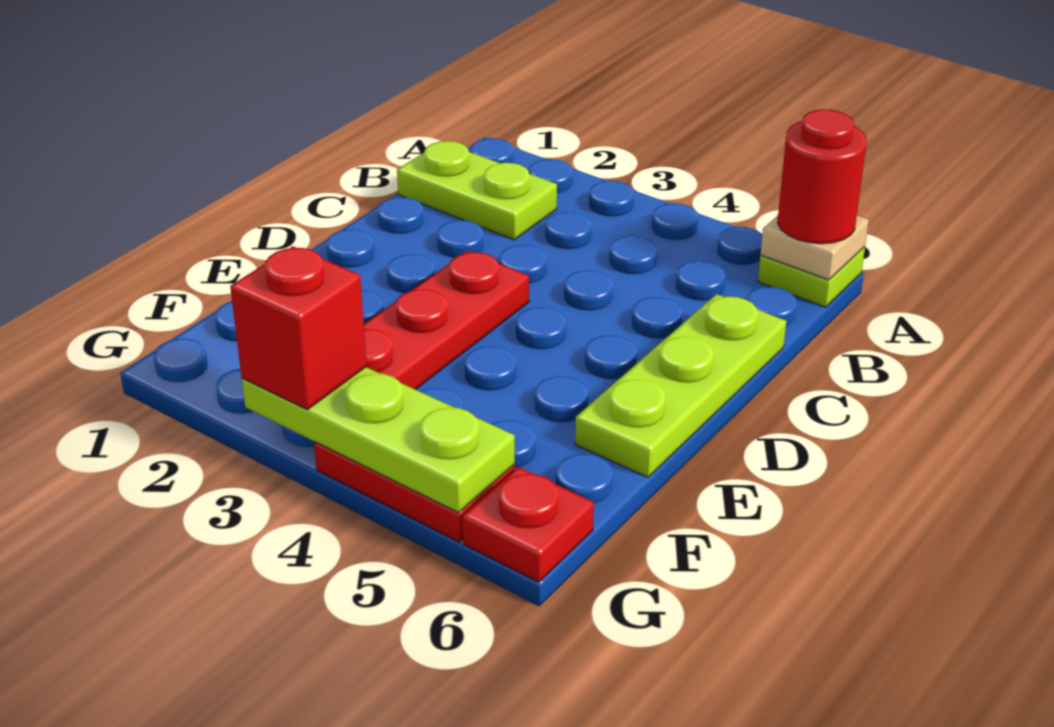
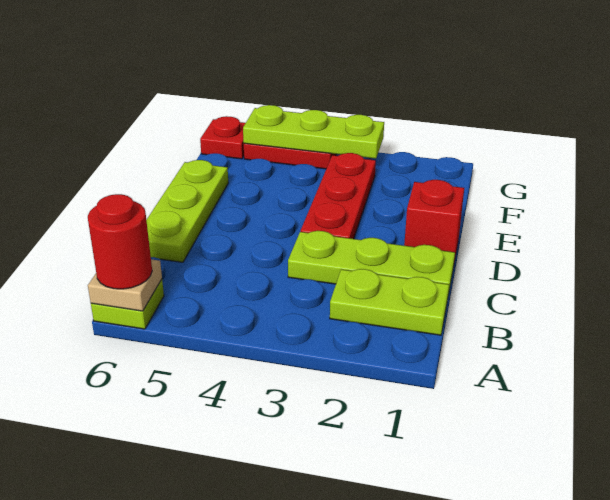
none -> lime 1x3 plate [288,231,455,295]
red 1x1 brick [230,246,367,410] -> red 1x1 brick moved to [404,180,464,262]

